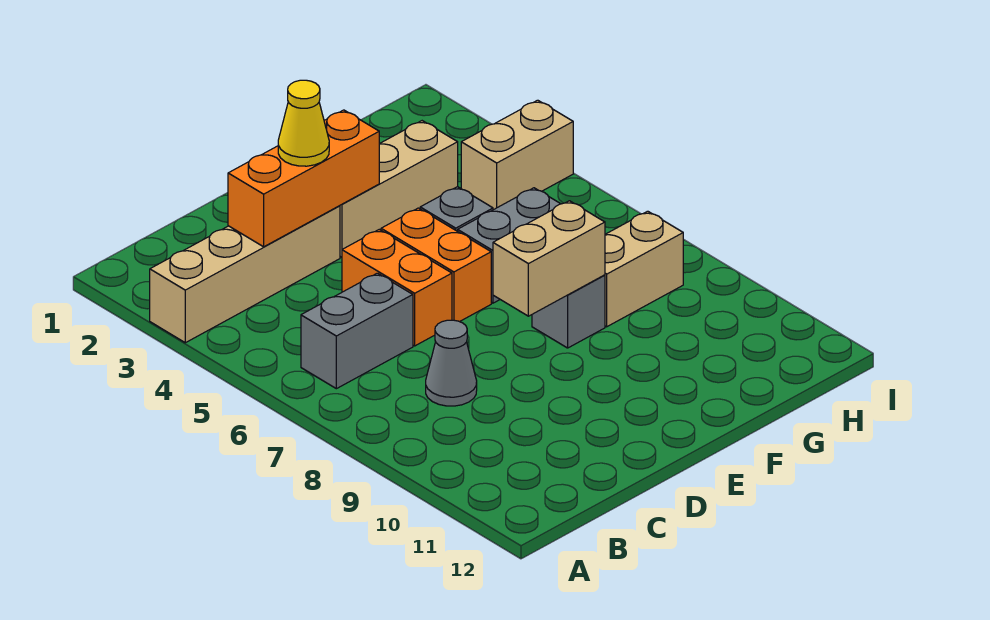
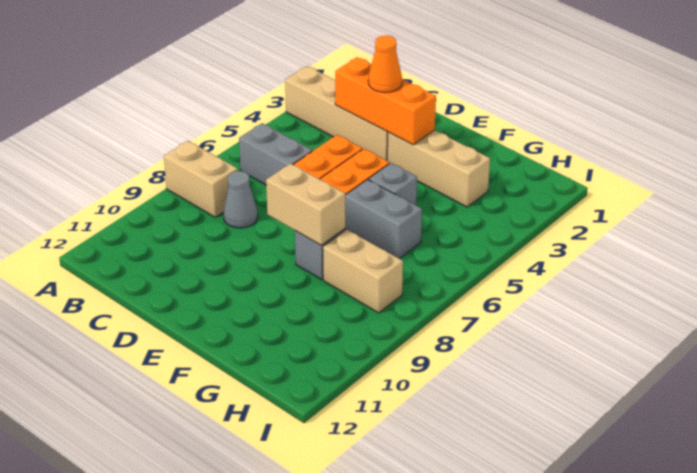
yellow 1x1 cone [278,80,329,166] -> orange 1x1 cone [368,36,402,92]
tan 1x2 brick [461,100,573,210] -> tan 1x2 brick moved to [164,141,237,217]

